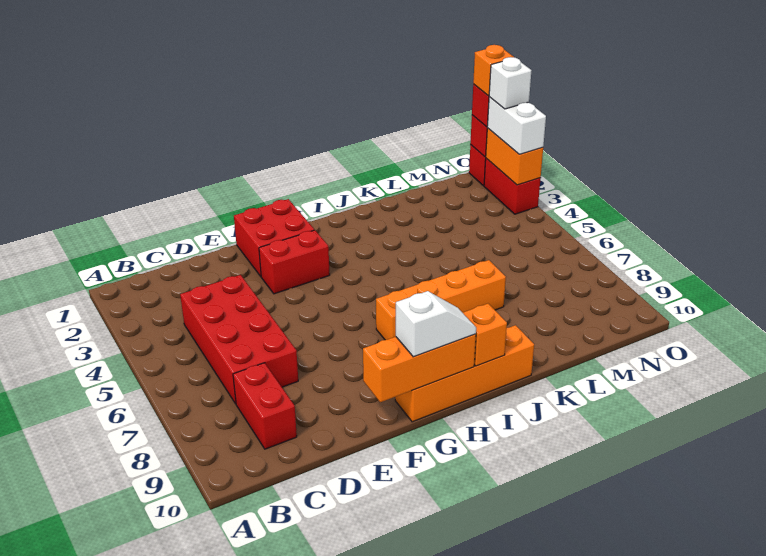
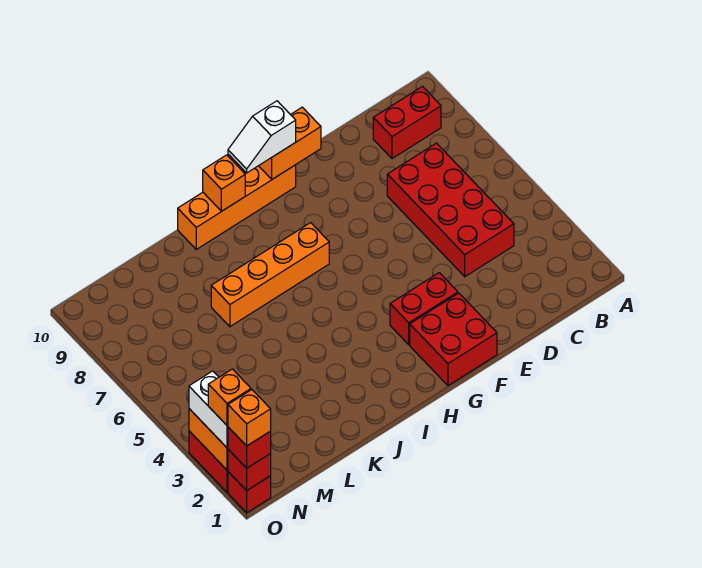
red 1x2 brick [233,363,297,449] -> red 1x2 brick turned to [373,86,441,159]
orange 1x3 brick [363,334,476,402] -> orange 1x2 brick [259,107,321,179]
white 1x1 brick [489,57,532,109] -> orange 1x1 brick [208,369,251,425]

